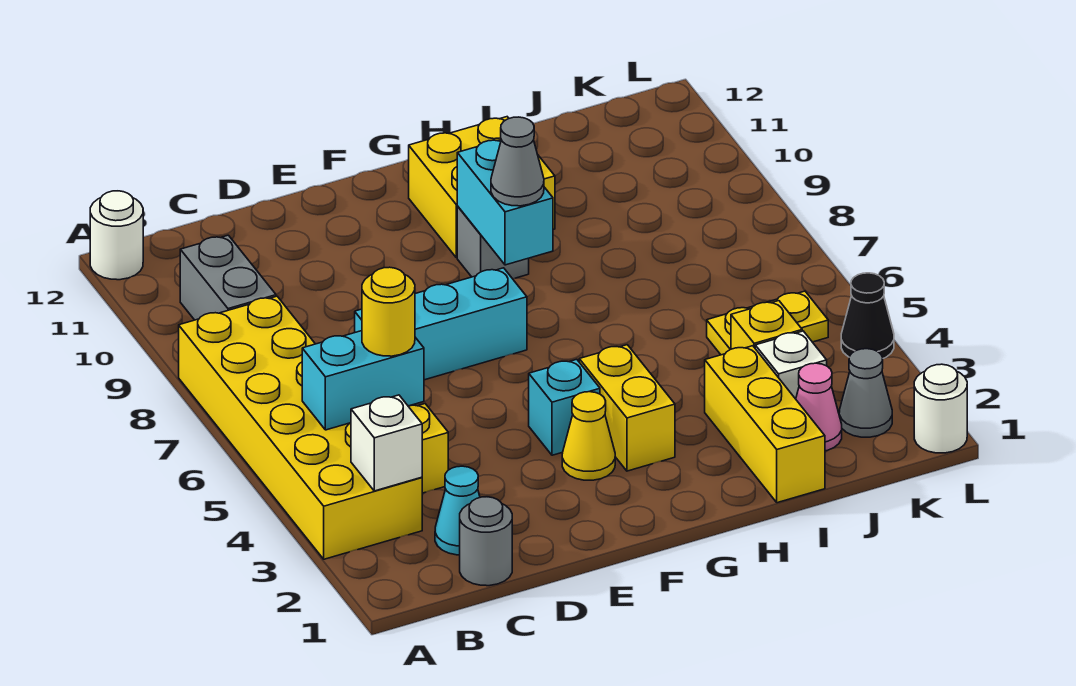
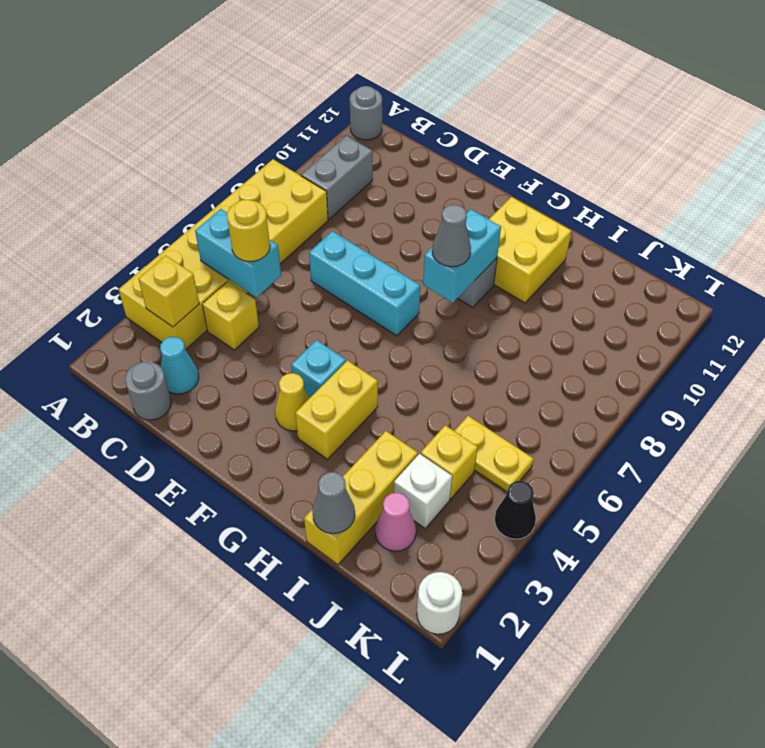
white 1x1 round brick [90,191,143,280] -> grey 1x1 round brick [350,86,382,140]
white 1x1 brick [351,395,422,491] -> yellow 1x1 brick [138,255,199,327]
grey 1x1 cone [839,349,892,437] -> grey 1x1 cone moved to [312,472,355,534]

